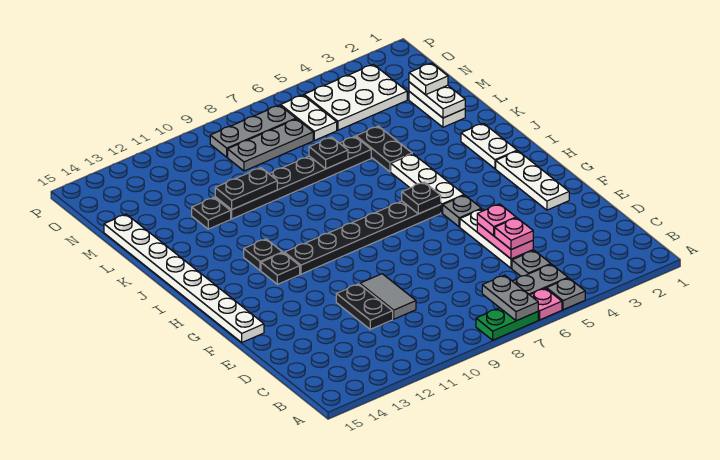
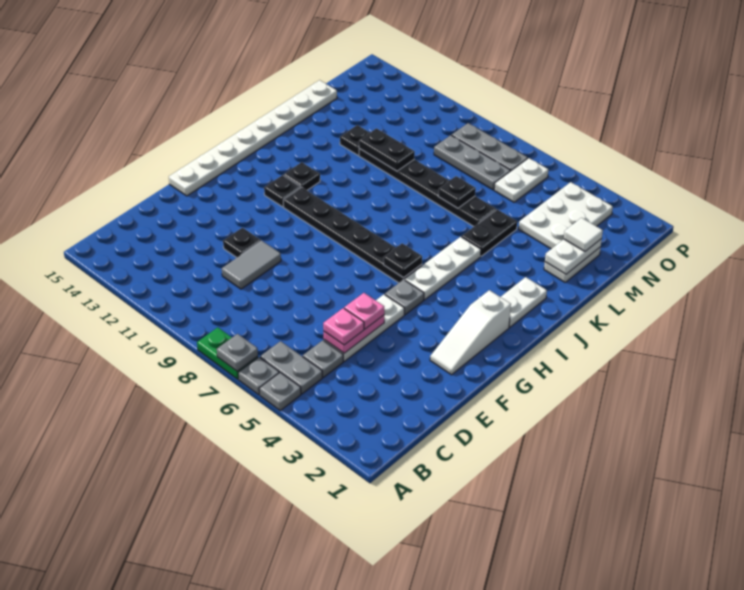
pink 1x1 plate [530,288,562,320] -> grey 1x1 plate [238,357,279,395]
grey 1x2 plate [482,275,538,321] -> grey 1x1 plate [217,334,258,371]
black 1x2 plate [336,284,393,329] -> black 1x1 plate [223,228,261,257]
white 1x3 plate [496,151,569,210] -> white 1x3 slope [430,290,511,375]
white 1x1 plate [409,63,448,95] -> white 1x1 tile [564,218,603,251]
white 2x3 plate [304,64,407,130] -> white 2x3 plate turned to [519,182,613,249]

